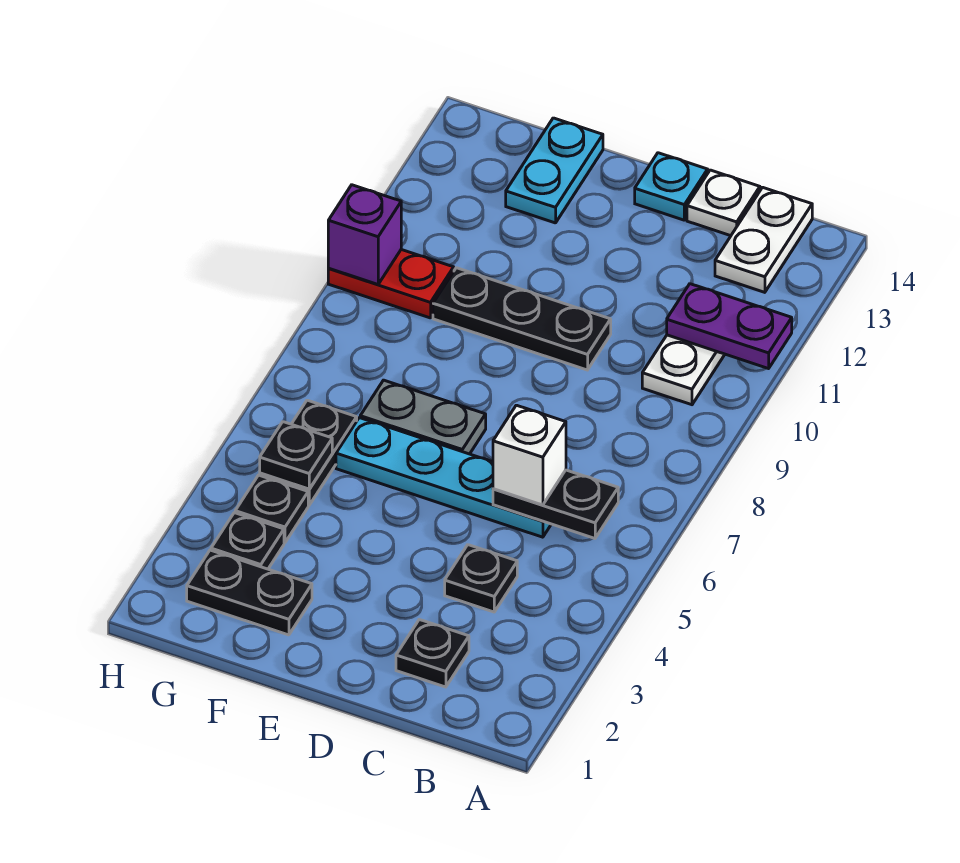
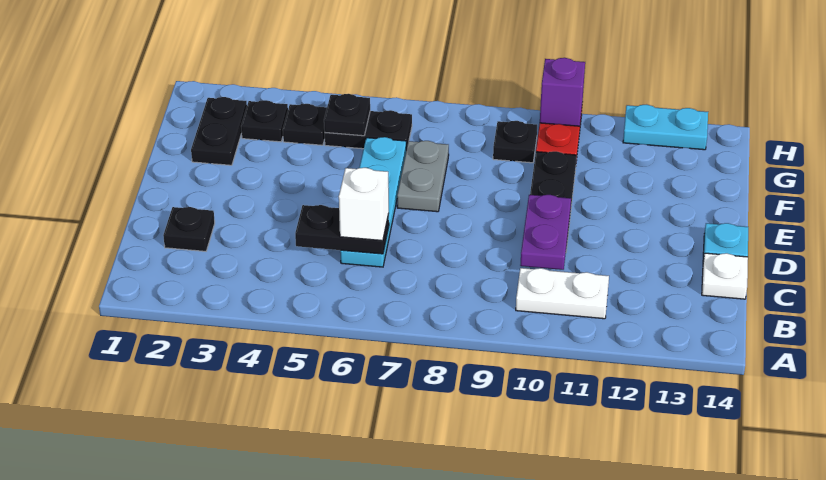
purple 1x2 plate [667,284,792,369] -> purple 1x2 plate moved to [520,195,571,270]
black 1x2 plate [493,470,618,538] -> black 1x2 plate turned to [295,205,389,254]
white 1x2 plate [715,187,812,292] -> none
black 1x1 plate [445,545,517,612] -> black 1x1 plate moved to [493,121,537,163]
cyan 1x2 plate [506,118,603,223] -> cyan 1x2 plate moved to [623,105,708,150]

